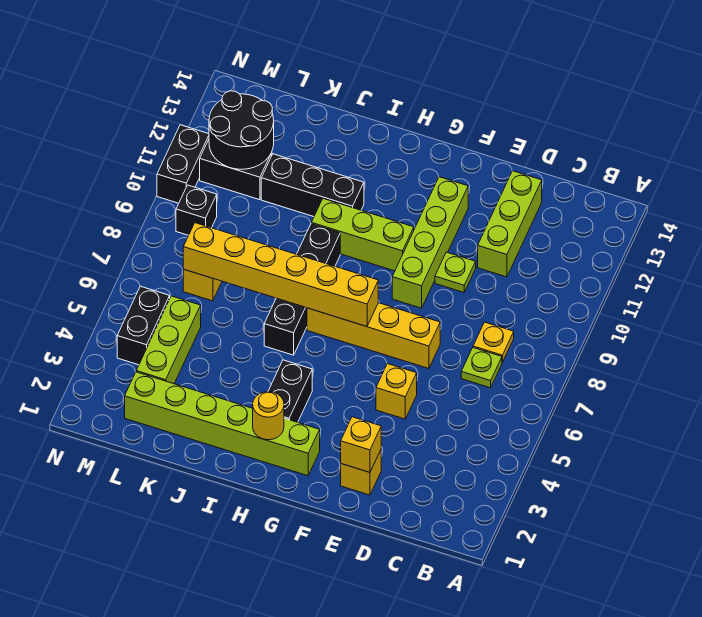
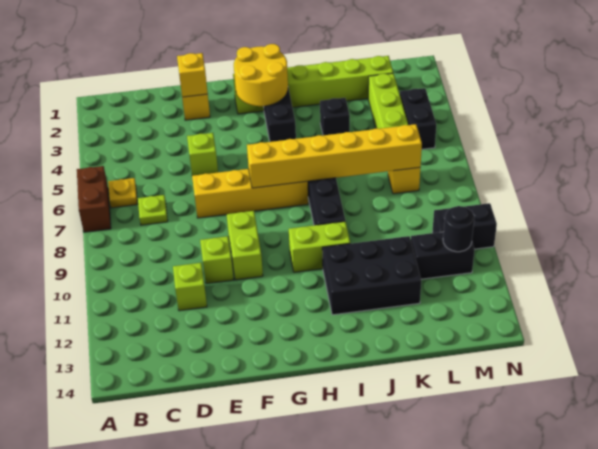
none -> brown 1x2 brick [77,166,111,232]
yellow 1x1 plate [473,322,514,362] -> yellow 1x1 plate moved to [108,178,137,208]
lime 1x3 brick [478,171,542,277] -> lime 1x1 brick [173,263,207,311]
yellow 1x1 brick [376,364,417,419] -> lime 1x1 brick [187,133,218,176]
lime 1x1 plate [435,252,476,292] -> lime 1x1 brick [200,236,234,284]
lime 1x4 brick [392,177,468,308] -> lime 1x2 brick [227,211,263,280]
lime 1x3 brick [311,199,414,271] -> lime 1x2 brick [289,221,350,272]
yellow 1x1 round brick [253,392,284,440] -> yellow 2x2 round brick [234,44,288,106]
black 1x3 brick [261,154,364,217] -> black 2x3 brick [322,236,421,315]
black 2x2 round brick [209,91,274,169] -> black 1x1 round brick [443,206,474,252]
black 1x1 brick [176,185,217,235] -> black 1x1 brick moved to [320,98,350,135]
black 1x2 brick [157,125,209,203] -> black 1x2 brick turned to [432,203,497,249]

